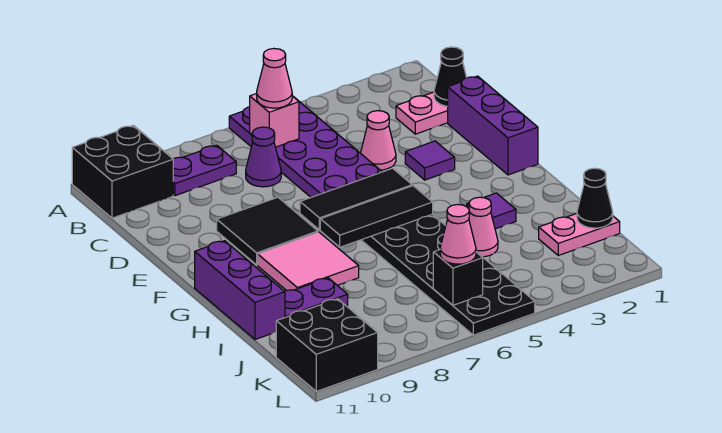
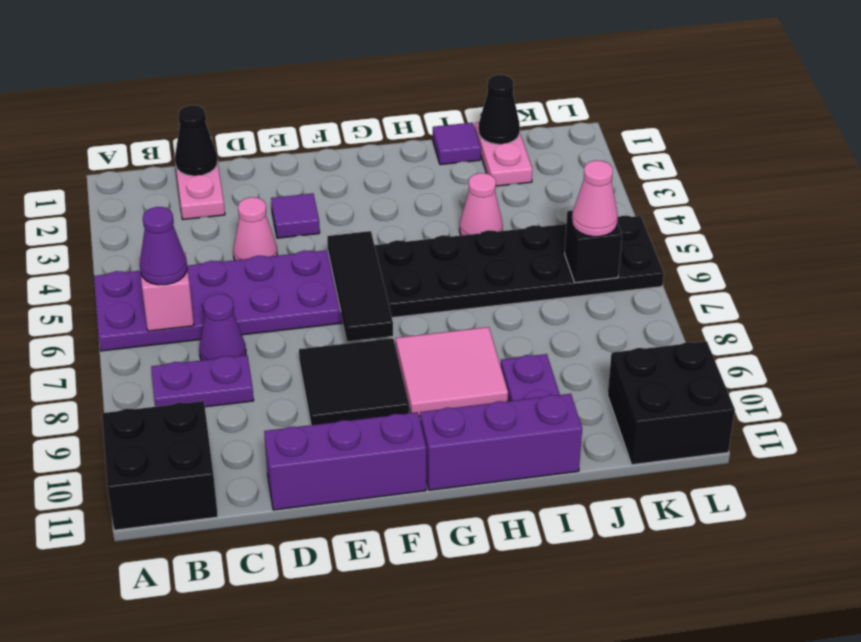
pink 1x1 cone [257,49,292,108] -> purple 1x1 cone [140,207,187,285]
purple 1x2 plate [173,145,236,196] -> purple 1x2 plate turned to [151,355,254,407]
purple 1x3 brick [448,76,538,175] -> purple 1x3 brick moved to [264,412,426,510]
black 1x3 tile [320,186,433,247] -> none
purple 1x1 tile [467,193,516,229] -> purple 1x1 tile moved to [433,123,481,165]

